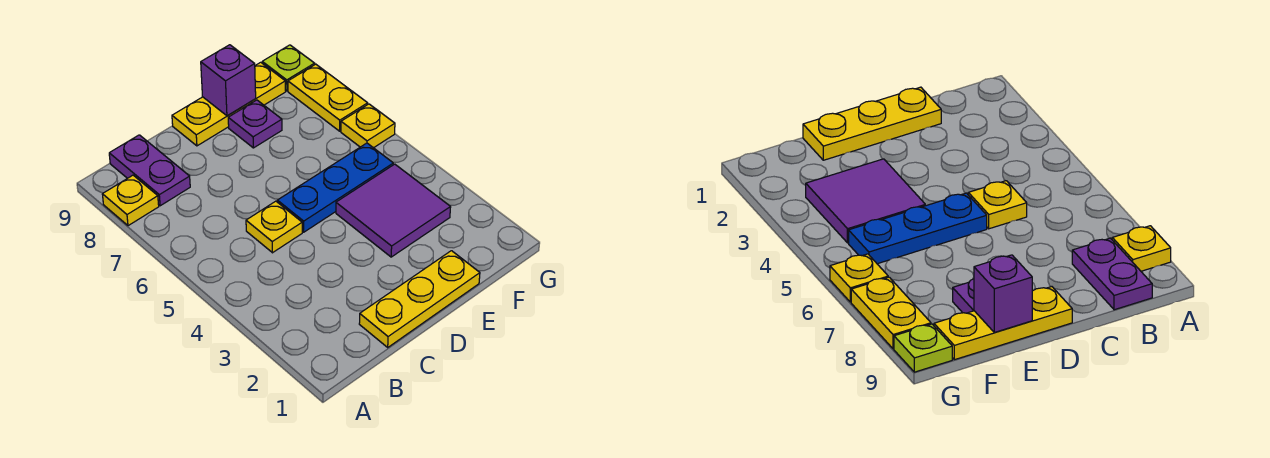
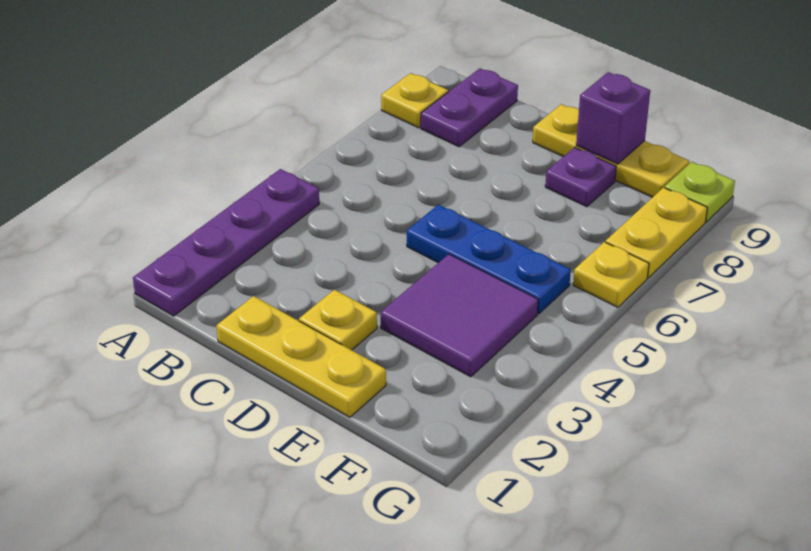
none -> purple 1x4 plate [133,169,319,316]
yellow 1x1 plate [246,201,302,253] -> yellow 1x1 plate moved to [299,290,377,350]

